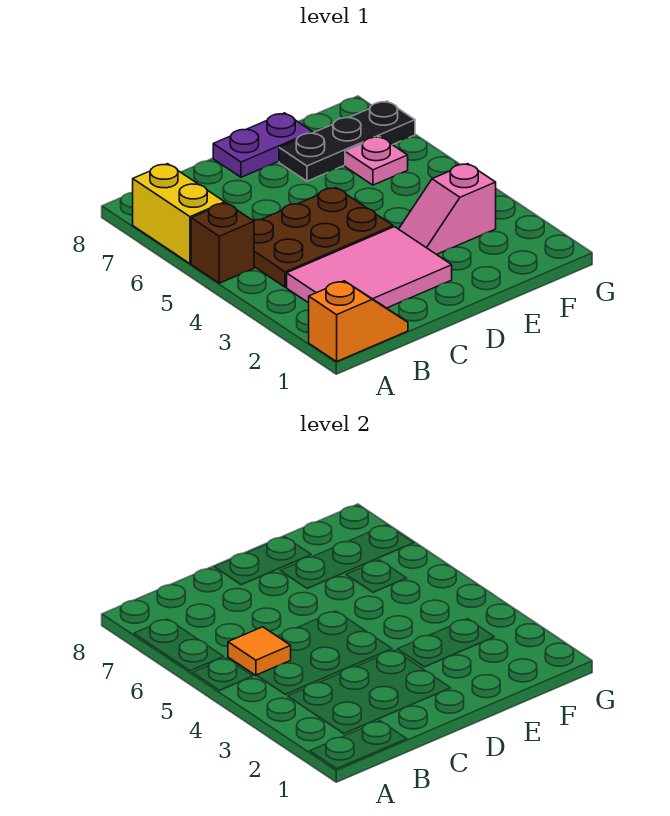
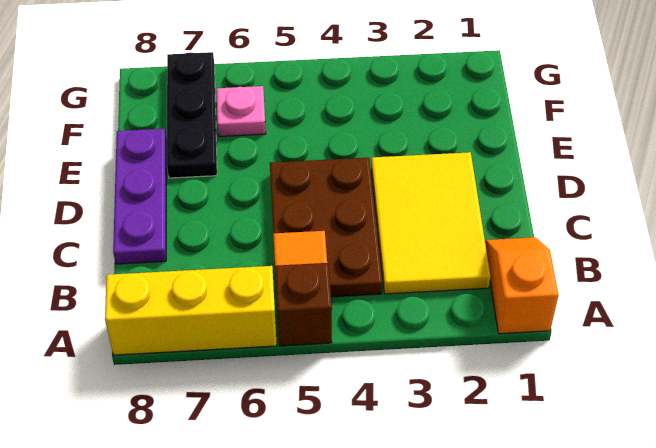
yellow 1x2 brick [133,164,225,264] -> yellow 1x3 brick [105,266,277,355]
pink 2x3 tile [287,227,452,308] -> yellow 2x3 tile [371,152,490,294]
purple 1x2 plate [213,113,312,177] -> purple 1x3 plate [113,129,166,264]
pink 1x2 slope [399,164,496,255] -> none

